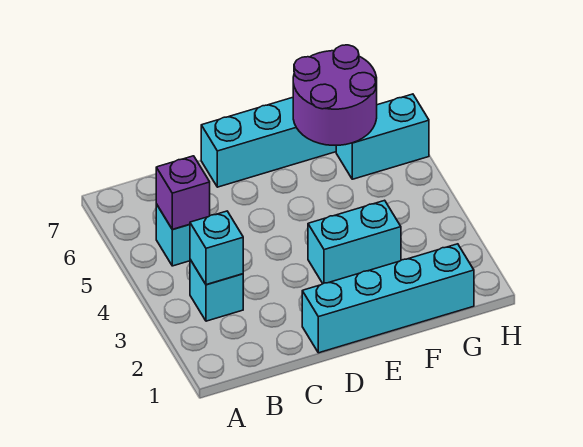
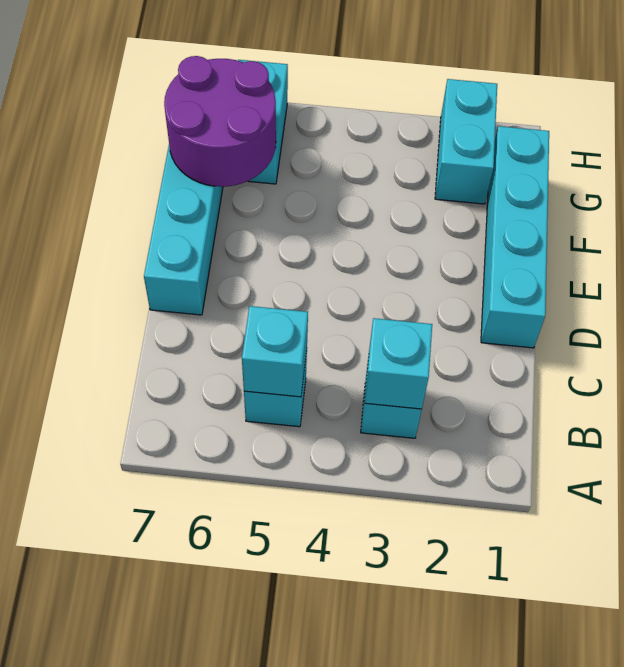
purple 1x1 brick [156,156,210,229] -> cyan 1x1 brick [242,306,308,397]
cyan 1x2 brick [308,200,401,283] -> cyan 1x2 brick moved to [435,79,497,204]

